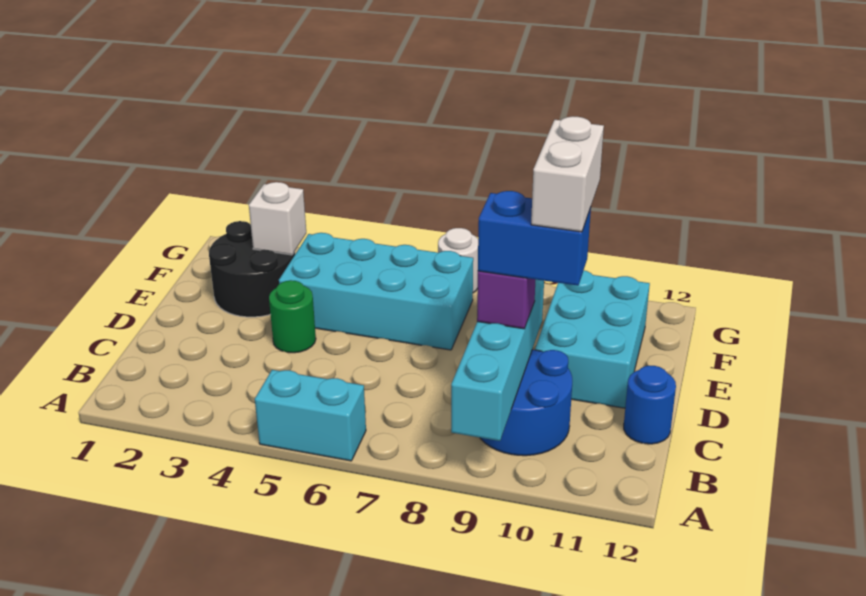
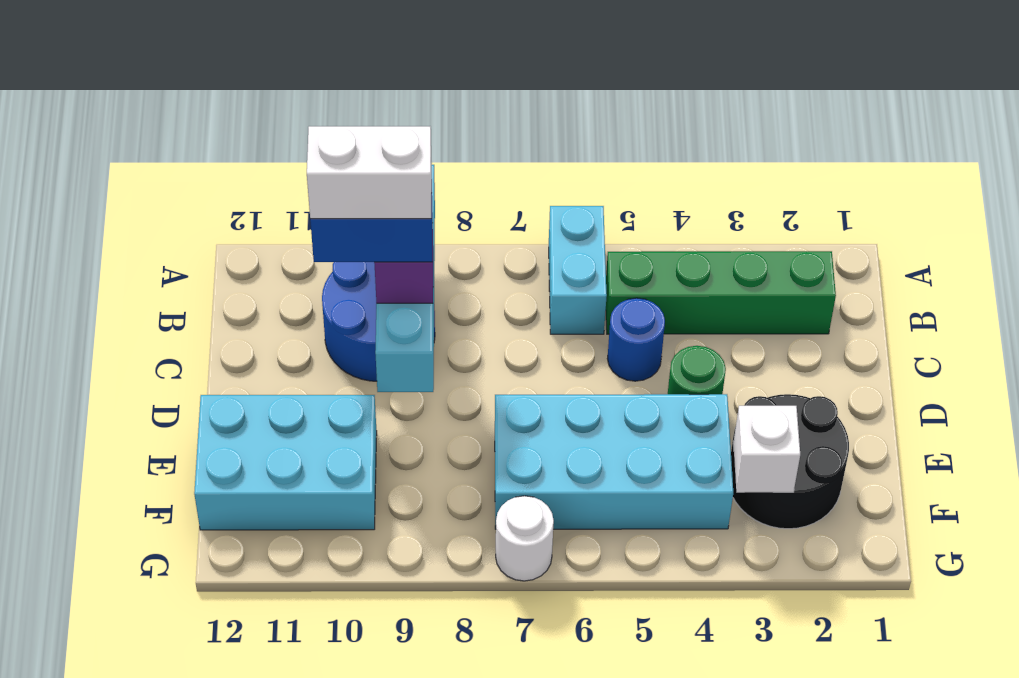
cyan 1x2 brick [255,370,366,461] -> cyan 1x2 brick turned to [549,206,607,334]
none -> green 1x4 brick [606,251,836,334]
white 1x2 brick [531,116,604,232] -> white 1x2 brick turned to [307,126,432,219]
blue 1x1 round brick [624,366,676,444] -> blue 1x1 round brick moved to [607,298,665,381]
cyan 2x3 brick [535,270,650,408] -> cyan 2x3 brick turned to [194,395,377,530]

